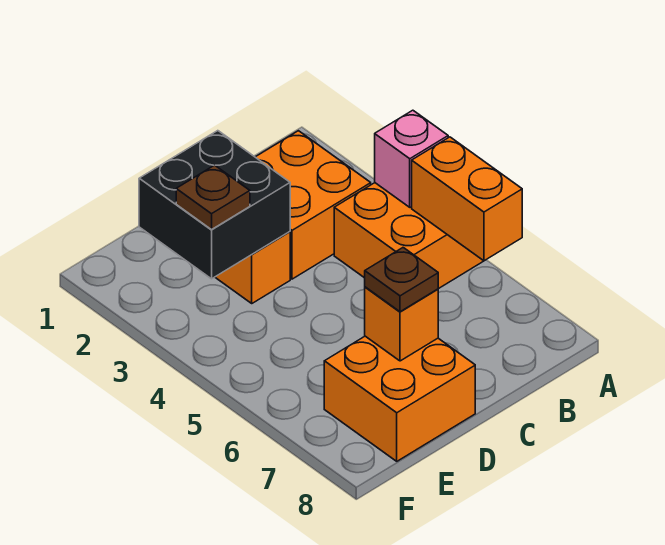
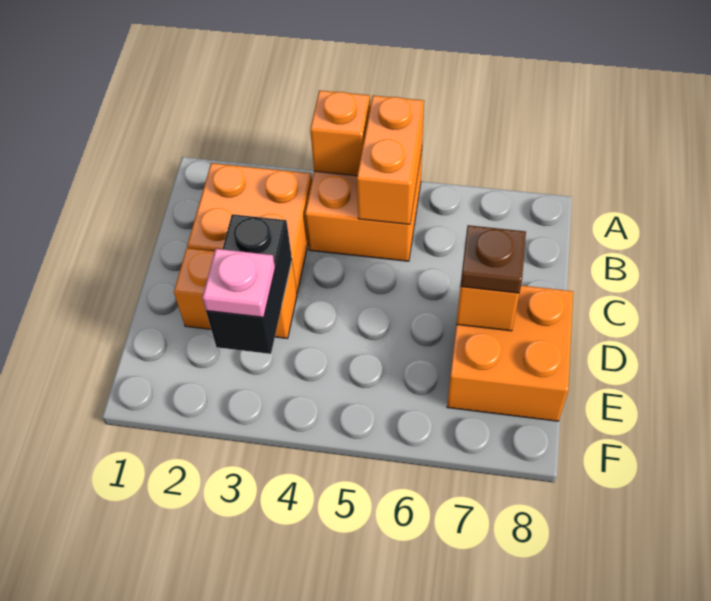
pink 1x1 brick [375,110,448,207] -> orange 1x1 brick [310,90,370,176]
orange 1x2 brick [412,137,522,261] -> orange 1x2 brick turned to [357,96,424,224]
black 2x2 brick [139,131,290,279] -> black 1x2 brick [206,214,292,354]
brown 1x1 plate [176,165,250,230] -> pink 1x1 plate [202,249,275,317]

